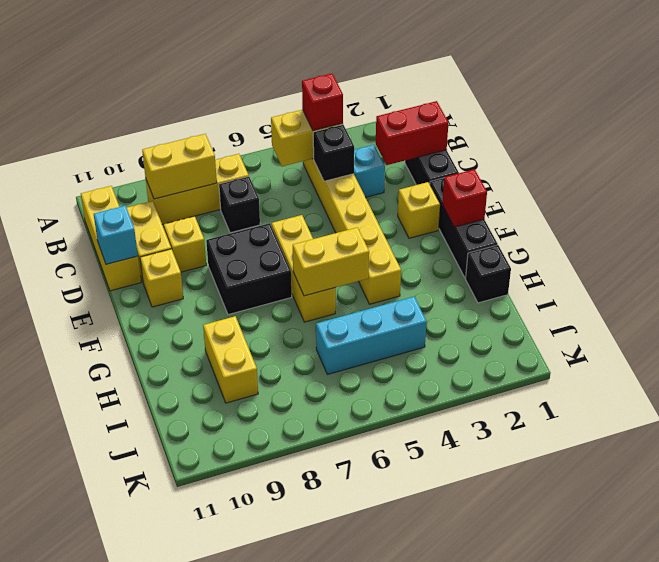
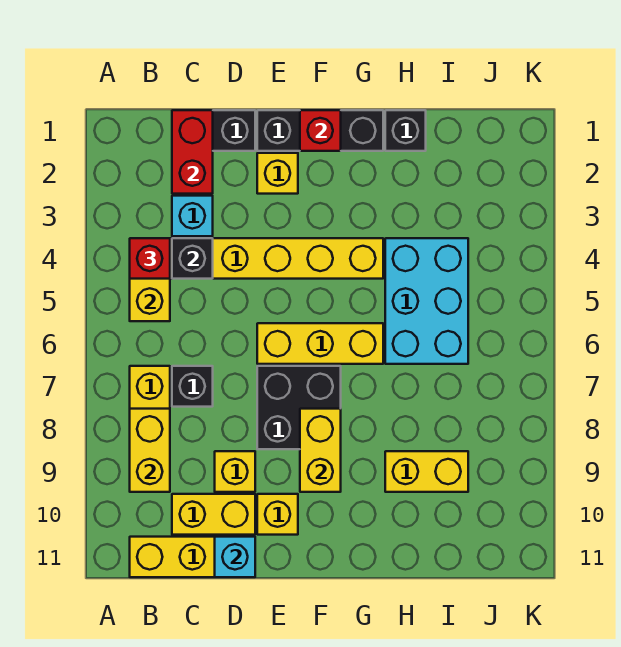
yellow 1x2 brick [293,227,369,296] -> yellow 1x2 brick moved to [300,409,341,492]
cyan 1x3 brick [316,297,427,374] -> cyan 2x3 brick [385,238,468,364]

